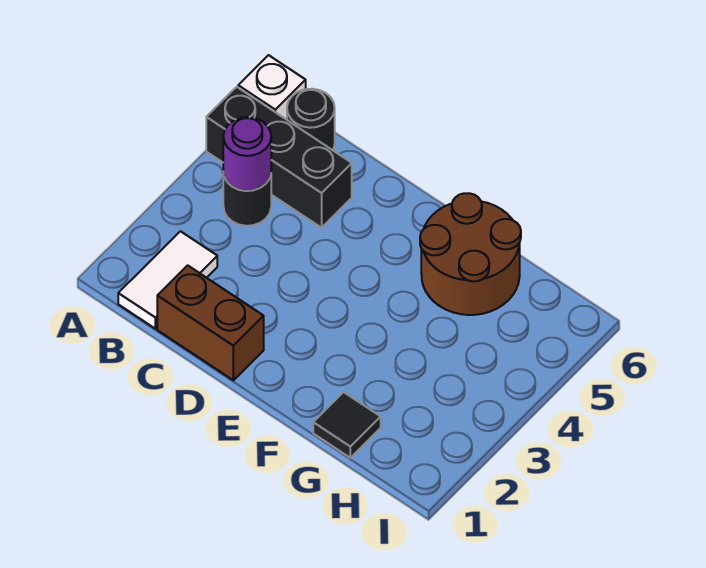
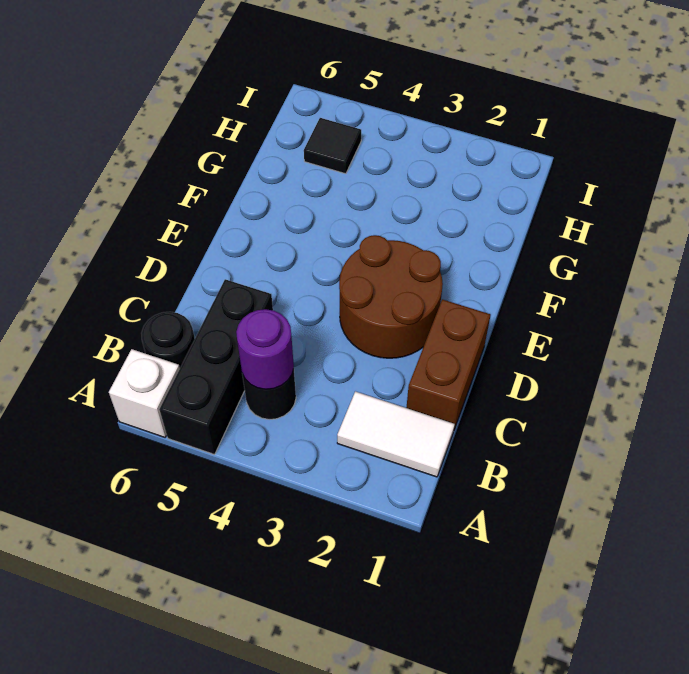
brown 2x2 round brick [420,193,521,315] -> brown 2x2 round brick moved to [339,235,443,358]
black 1x1 tile [313,392,381,458] -> black 1x1 tile moved to [304,118,361,174]

